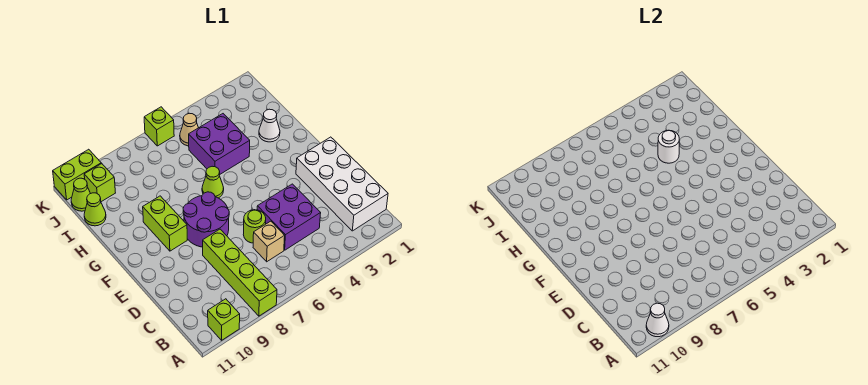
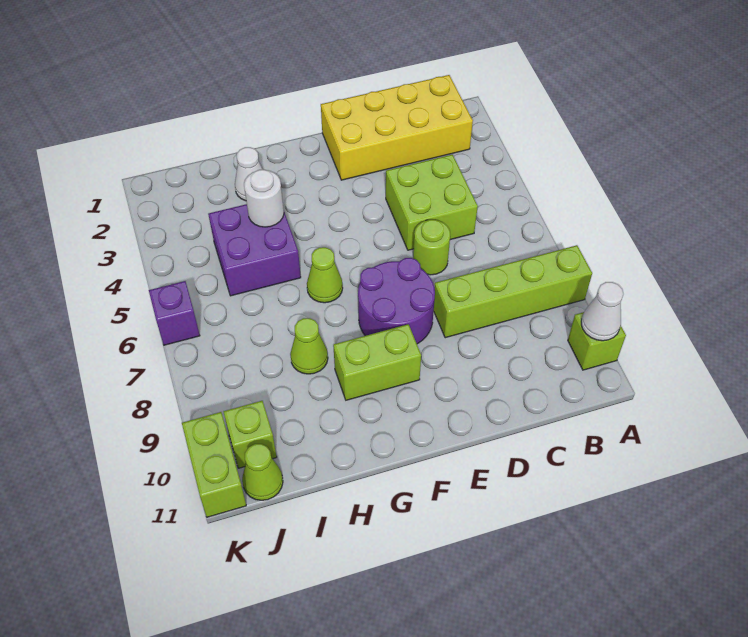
white 2x4 brick [296,137,388,231] -> yellow 2x4 brick [321,75,473,180]
purple 2x2 brick [257,184,321,250] -> lime 2x2 brick [386,155,478,250]
tan 1x1 brick [253,221,285,262] -> none
lime 1x1 cone [84,193,106,226] -> lime 1x1 cone moved to [290,318,328,374]
tan 1x1 cone [180,113,198,146] -> none
lime 1x1 brick [144,107,174,146] -> purple 1x1 brick [149,281,200,345]

